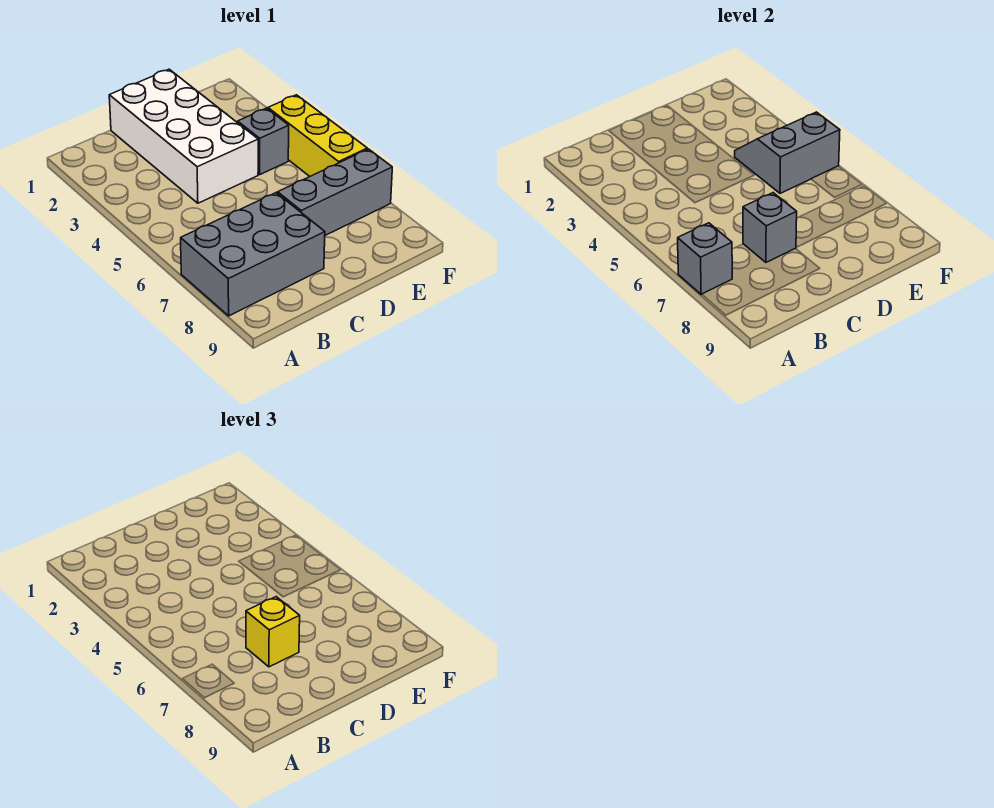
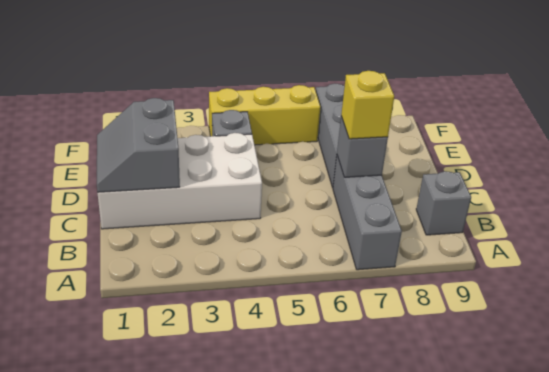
grey 2x3 brick [181,193,325,316] -> grey 1x3 brick [333,156,402,270]
grey 1x1 brick [678,223,732,294] -> grey 1x1 brick moved to [416,171,471,235]
grey 2x2 slope [735,112,840,193] -> grey 2x2 slope moved to [97,98,180,192]

